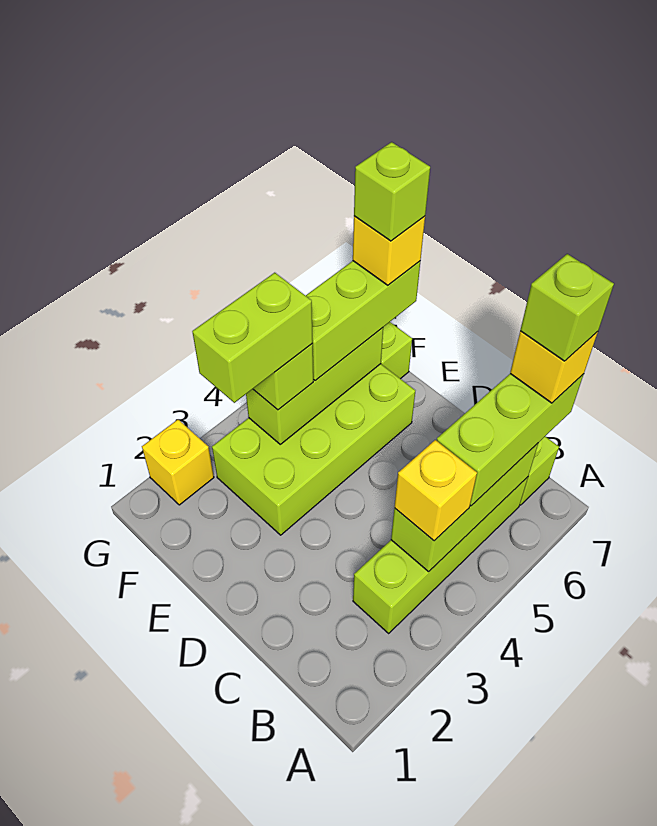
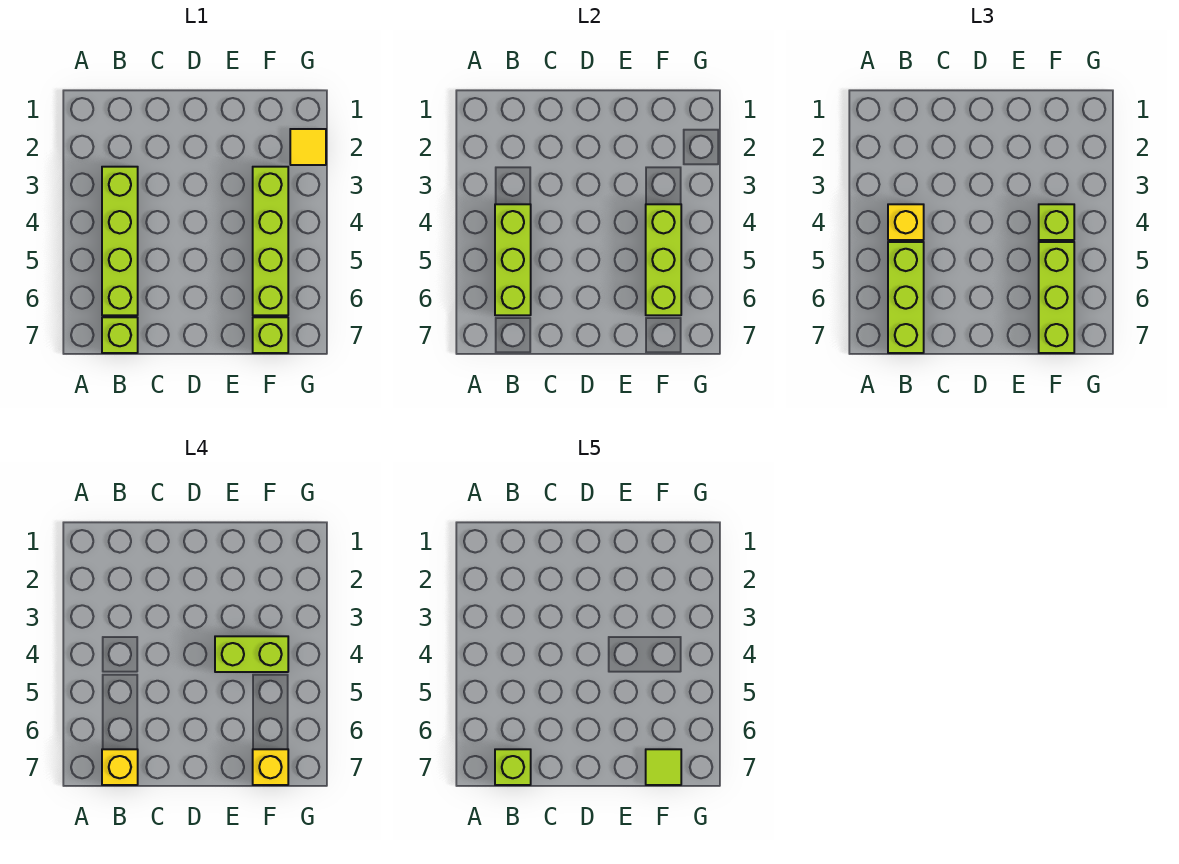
lime 2x4 brick [212,364,415,535] -> lime 1x4 brick [253,167,288,315]
lime 1x2 brick [192,273,313,403] -> lime 1x2 brick turned to [215,636,288,672]
lime 1x1 brick [354,142,430,241] -> lime 1x1 tile [646,749,681,785]
yellow 1x1 brick [142,420,214,505] -> yellow 1x1 tile [290,129,326,165]

